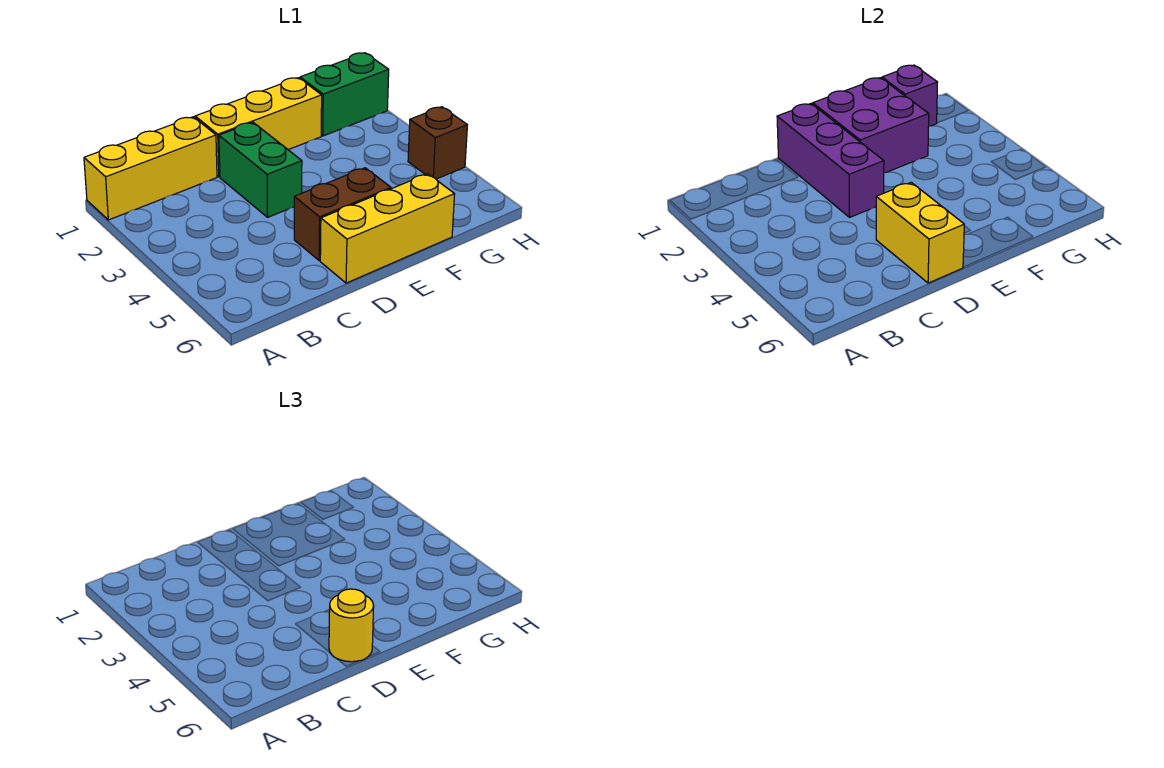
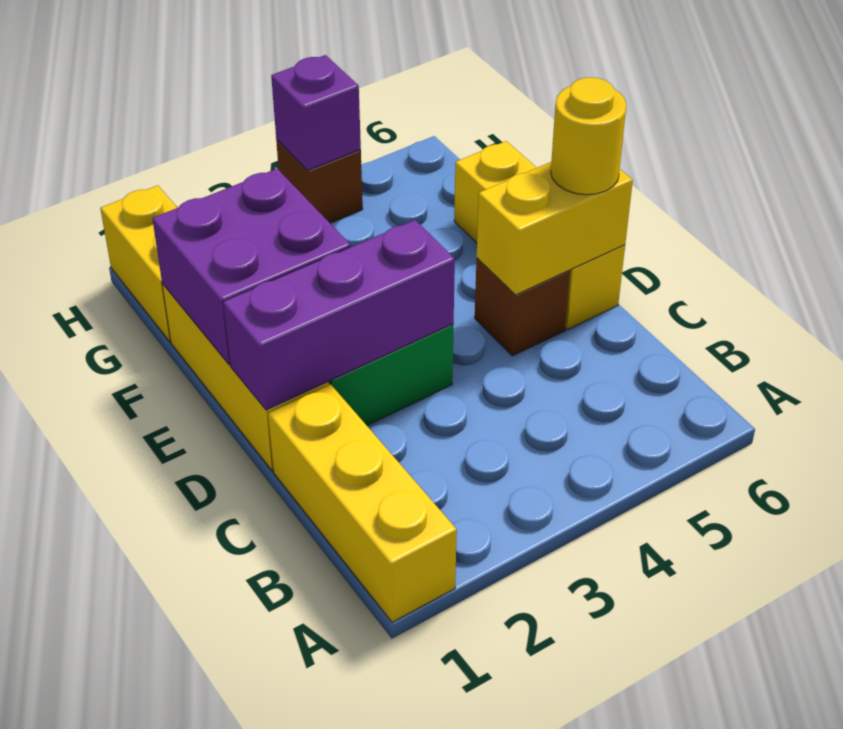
brown 1x2 brick [294,168,391,261] -> brown 1x1 brick [475,258,570,356]
green 1x2 brick [300,53,389,136] -> yellow 1x2 brick [100,185,177,342]
purple 1x1 brick [882,65,938,126] -> purple 1x1 brick moved to [271,55,361,170]

